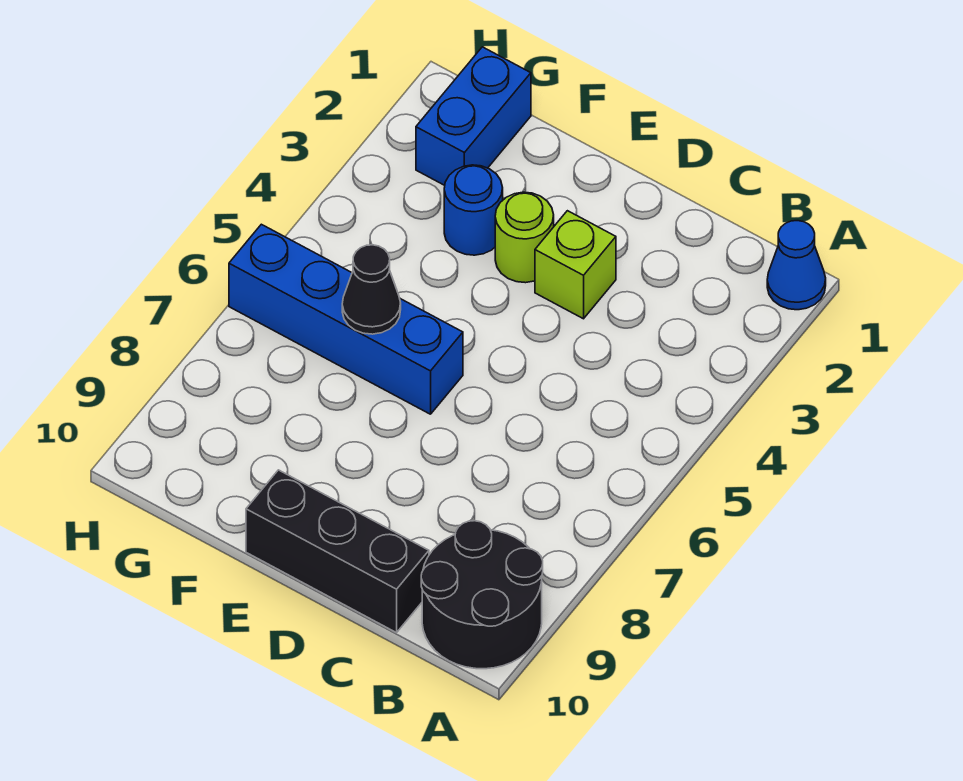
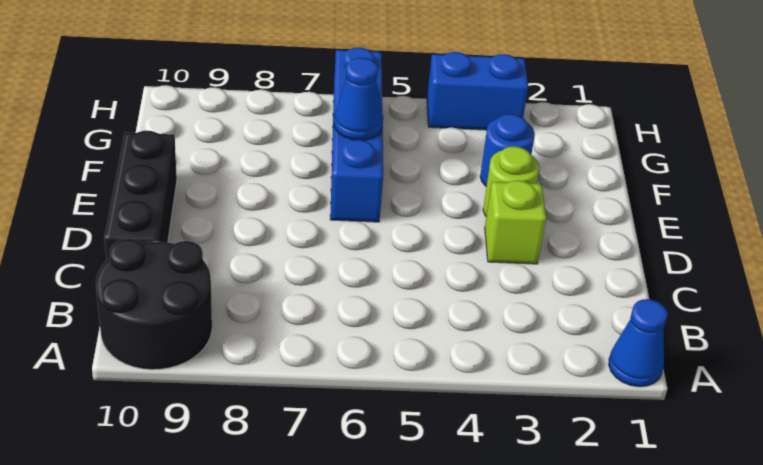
black 1x1 cone [342,245,401,334] -> blue 1x1 cone [334,58,383,140]
blue 1x2 brick [416,47,531,185] -> blue 1x2 brick moved to [427,52,528,130]

